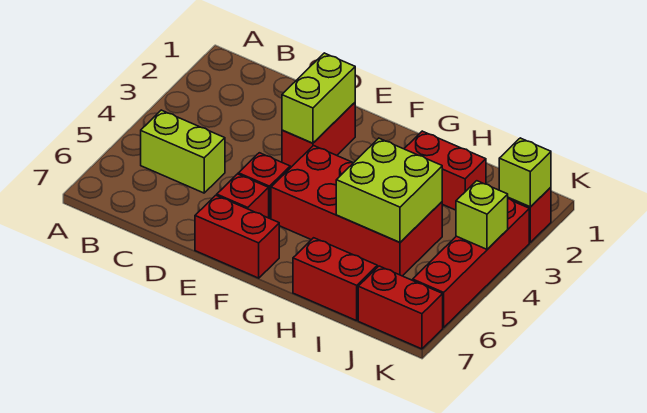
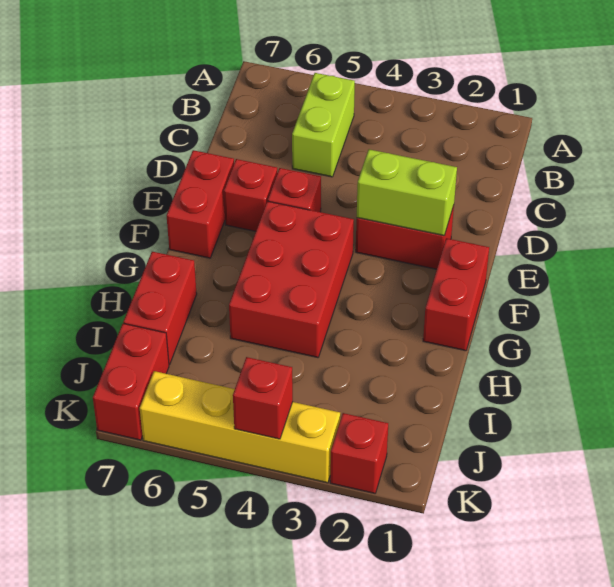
red 2x4 brick [271,146,442,276] -> red 2x3 brick [229,201,354,358]
red 1x2 brick [404,131,486,210] -> red 1x2 brick moved to [423,238,489,351]
lime 2x2 brick [336,138,442,242] -> none
lime 1x1 brick [499,138,551,207] -> none
red 1x4 brick [413,199,529,328] -> yellow 1x4 brick [140,371,340,483]
lime 1x1 brick [456,181,508,249] -> red 1x1 brick [233,357,293,439]

